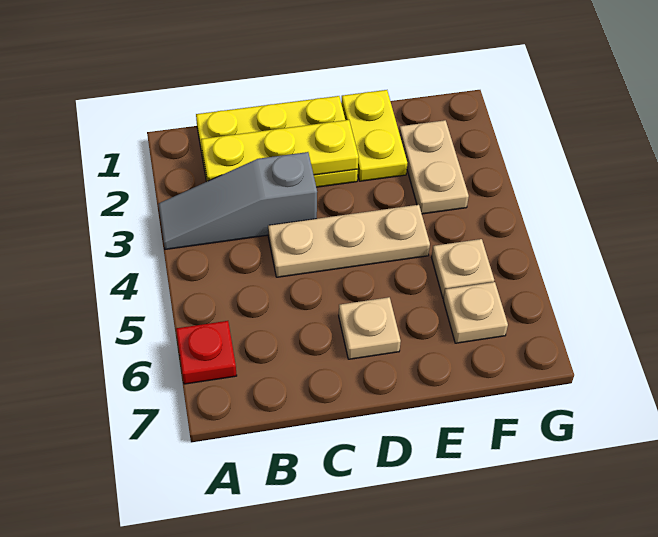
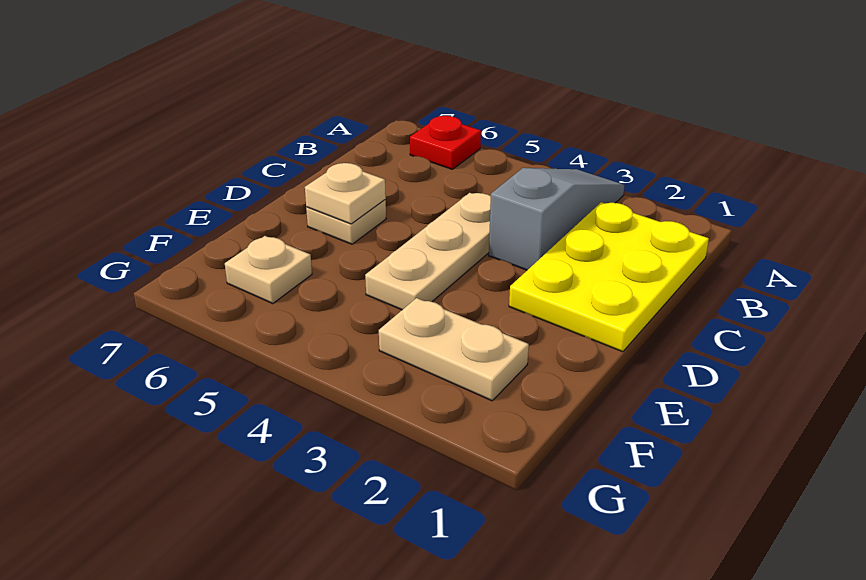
yellow 1x3 plate [201,120,359,181] -> none
yellow 1x2 plate [341,90,407,181] -> none
tan 1x1 plate [432,239,494,298] -> tan 1x1 plate moved to [305,163,386,224]

